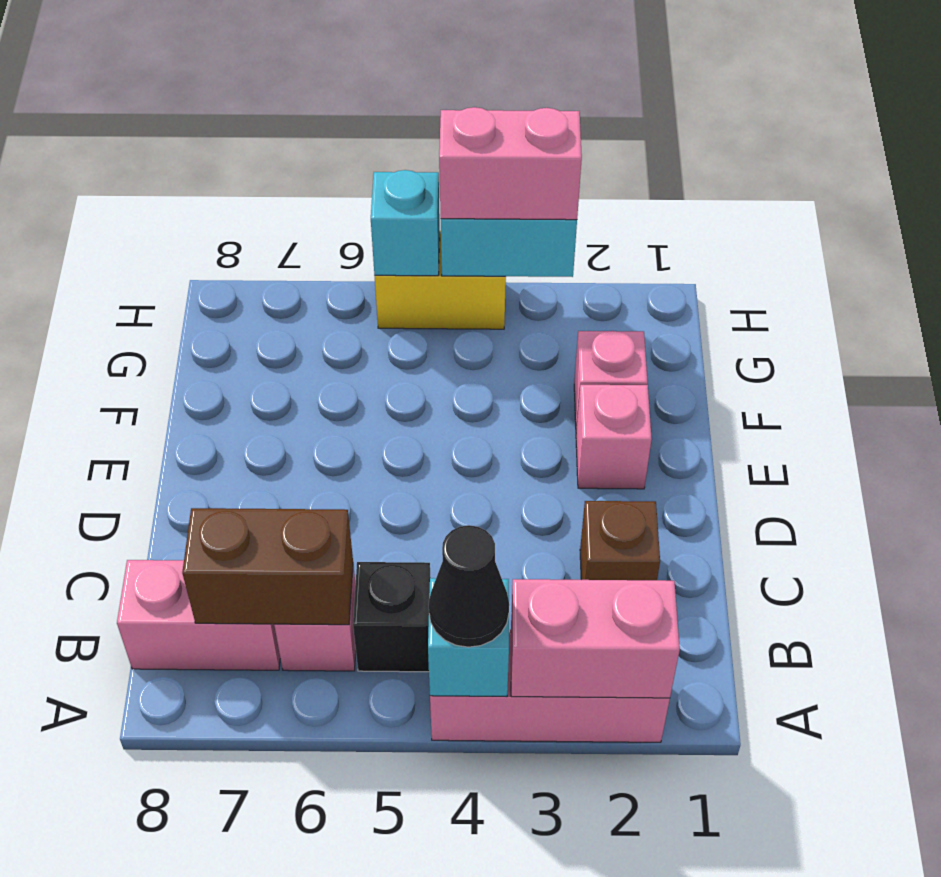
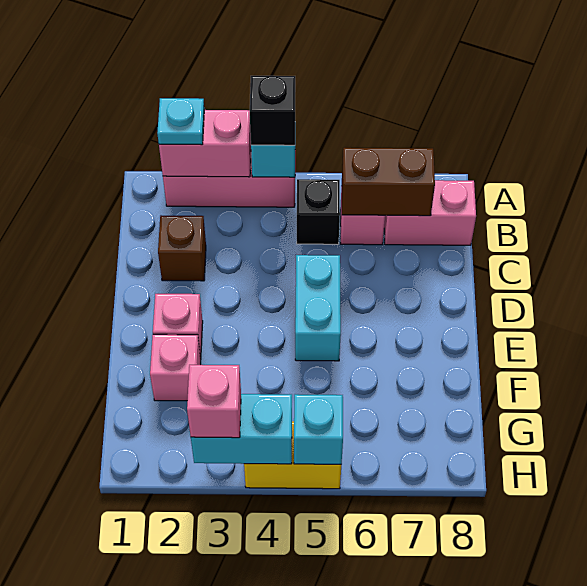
none -> cyan 1x1 plate [157,98,204,145]
black 1x1 cone [429,525,509,647] -> black 1x1 brick [250,76,295,145]
none -> cyan 1x2 brick [295,255,341,361]
pink 1x2 brick [439,107,582,220] -> pink 1x1 brick [187,365,241,438]

